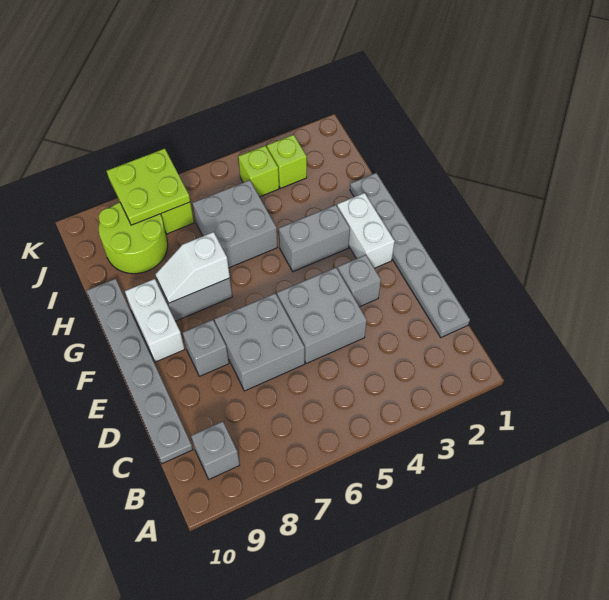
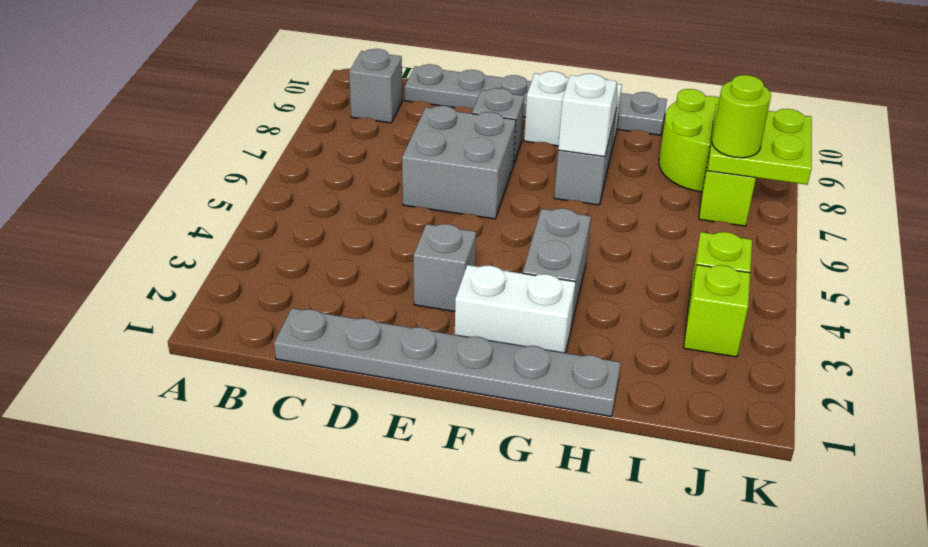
grey 2x2 brick [277,268,367,364] -> none
grey 2x2 brick [193,180,278,268] -> none
none -> lime 1x1 round brick [712,75,771,158]

